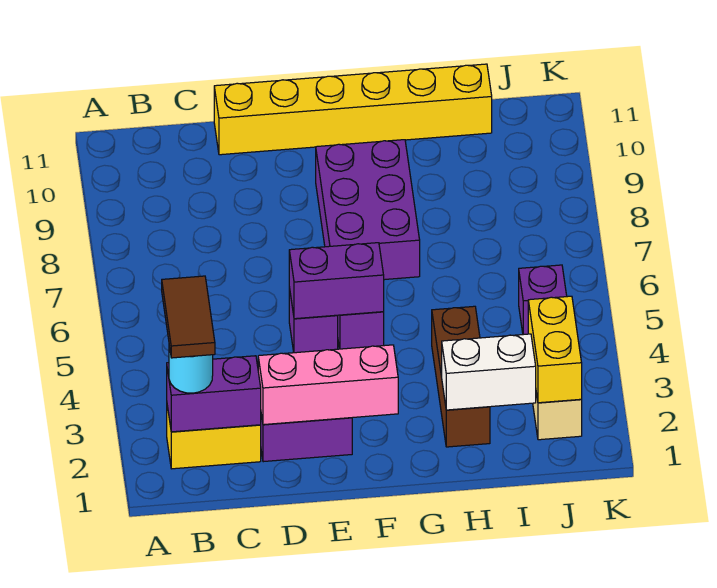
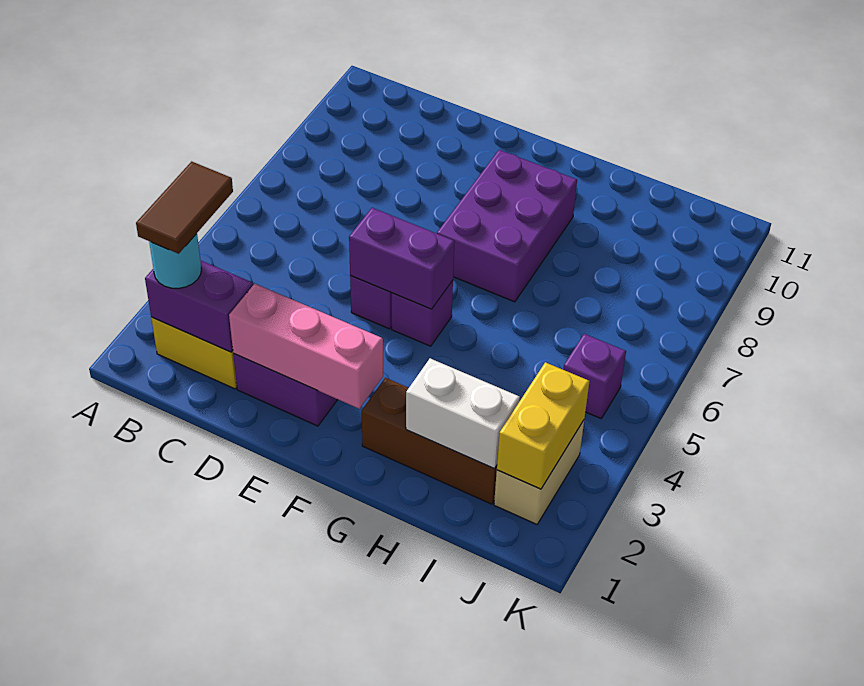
yellow 1x6 brick [214,64,492,155] -> none
brown 1x3 brick [432,306,490,447] -> brown 1x3 brick turned to [362,378,497,504]

